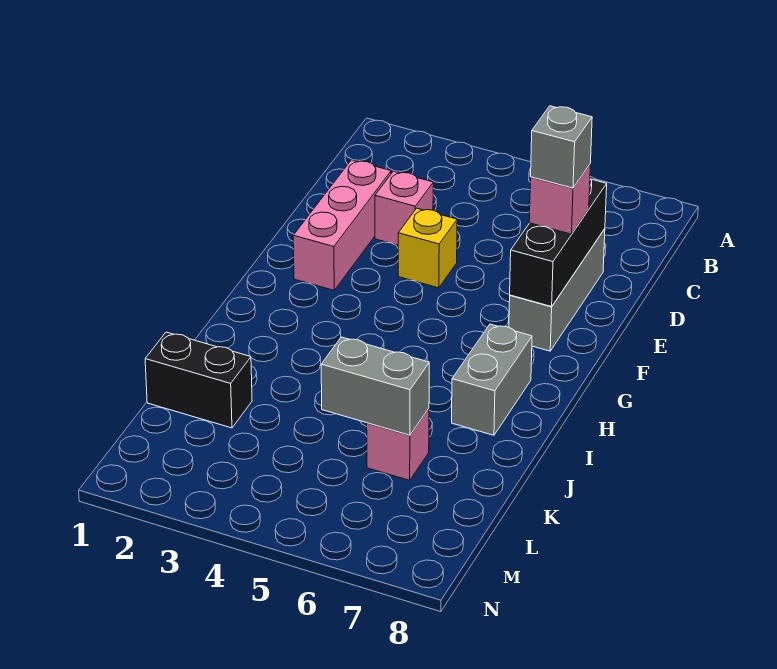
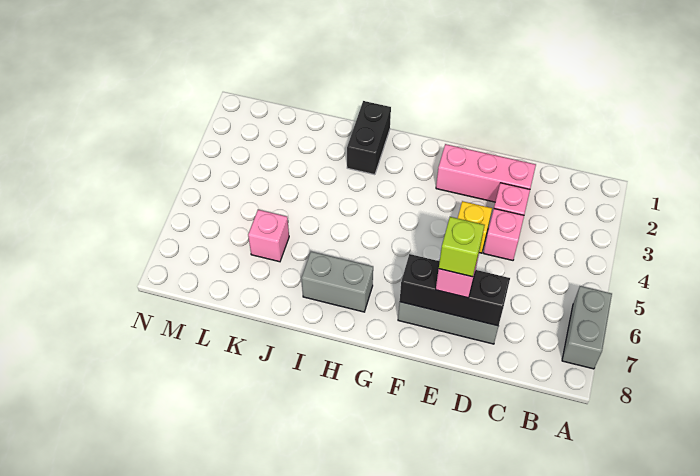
none -> pink 1x1 brick [484,209,524,260]
grey 1x1 brick [531,106,592,188] -> lime 1x1 brick [439,217,485,277]
black 1x2 brick [145,332,252,428] -> black 1x2 brick moved to [347,101,391,175]
grey 1x2 brick [321,337,429,435] -> grey 1x2 brick moved to [562,286,612,369]

